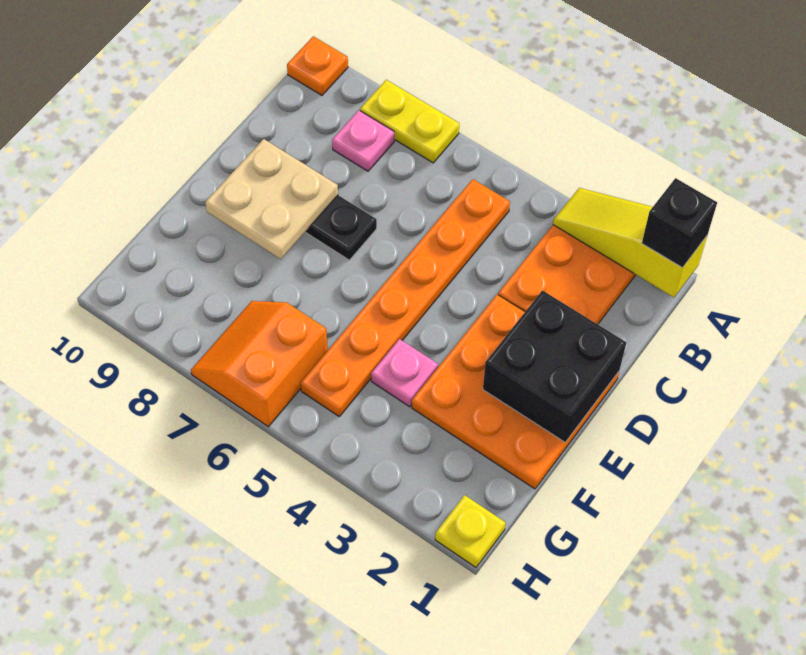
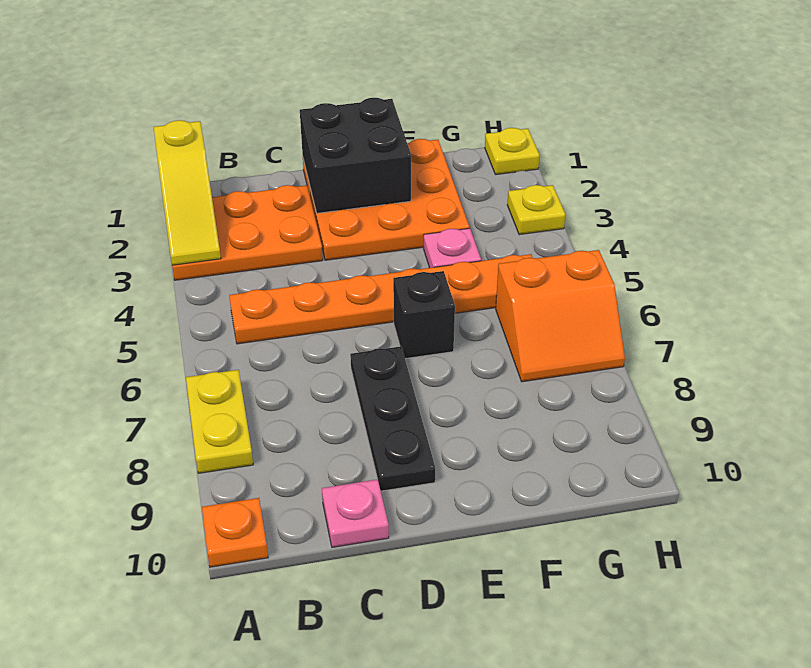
black 1x1 brick [642,178,717,268] -> black 1x1 brick moved to [393,271,455,359]
pink 1x1 plate [332,110,394,171] -> pink 1x1 plate moved to [322,479,389,547]
tan 2x2 plate [205,139,338,259] -> none
none -> yellow 1x1 plate [507,185,566,235]

